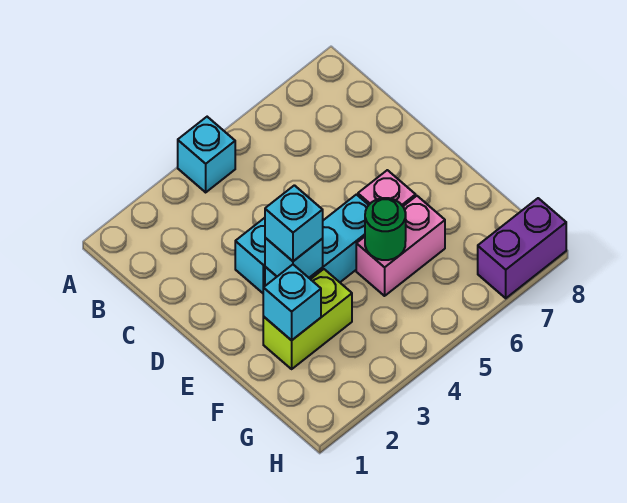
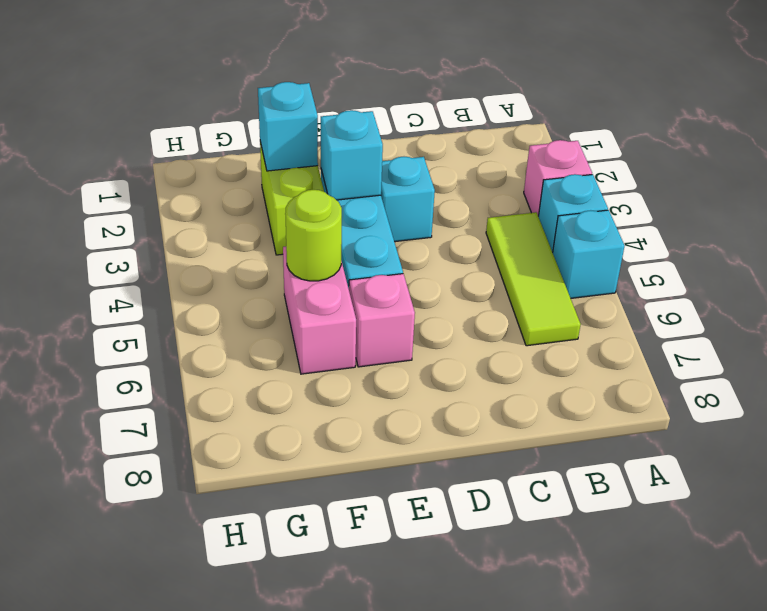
none -> pink 1x1 brick [524,140,592,216]
none -> lime 1x3 tile [486,212,581,346]
cyan 1x1 brick [265,185,323,261] -> cyan 1x1 brick moved to [553,210,624,298]
green 1x1 round brick [365,198,406,260] -> lime 1x1 round brick [285,190,342,281]
purple 1x2 brick [478,198,566,298] -> none

